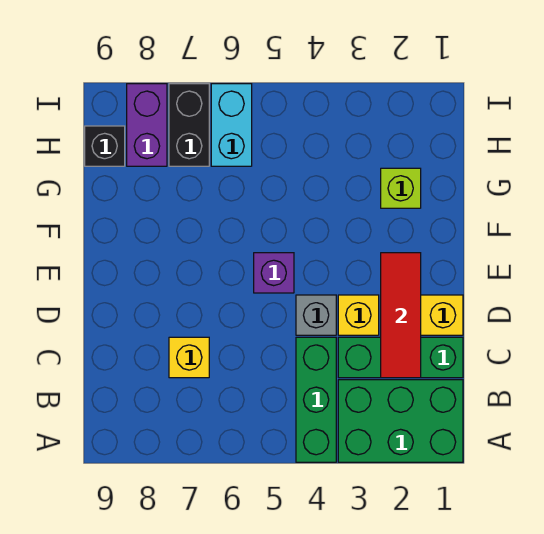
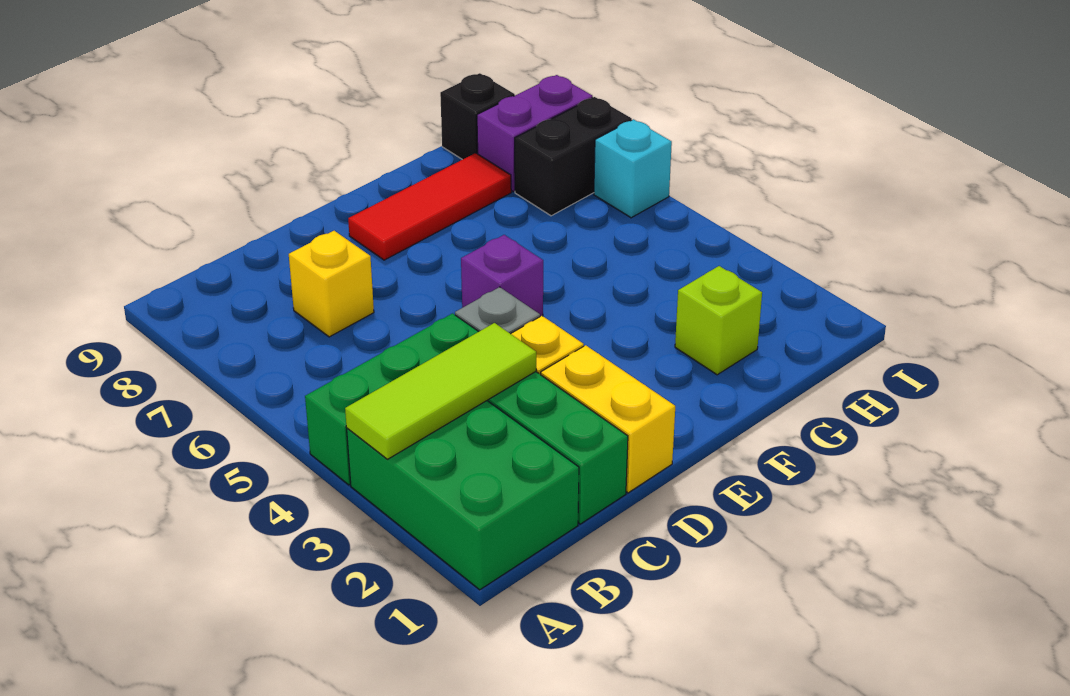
none -> lime 1x3 tile [345,323,536,459]
red 1x3 tile [381,253,421,378] -> red 1x3 tile moved to [348,153,511,260]
cyan 1x2 brick [211,84,252,166] -> cyan 1x1 brick [594,119,672,218]

